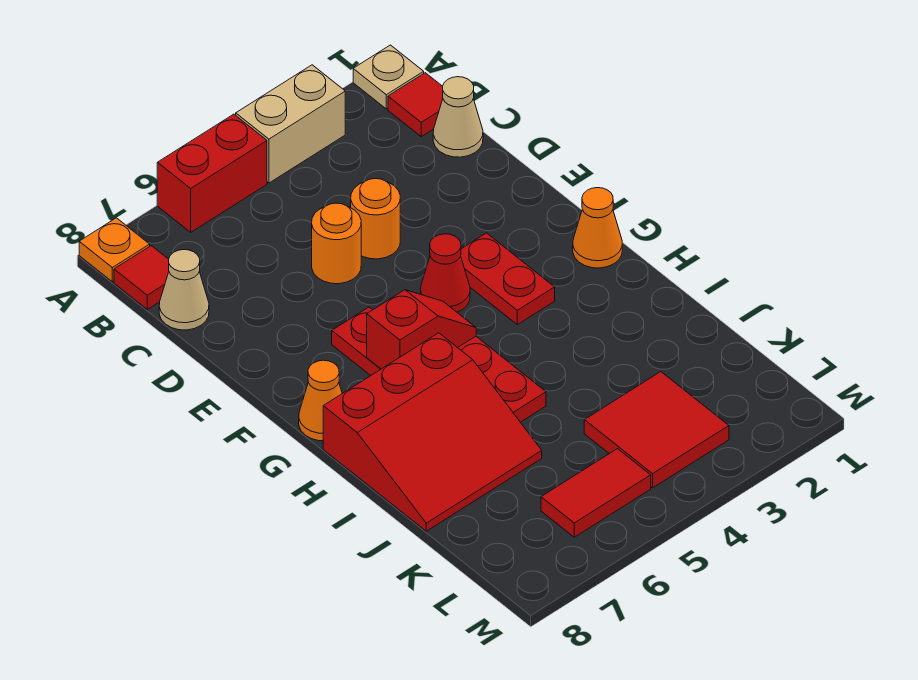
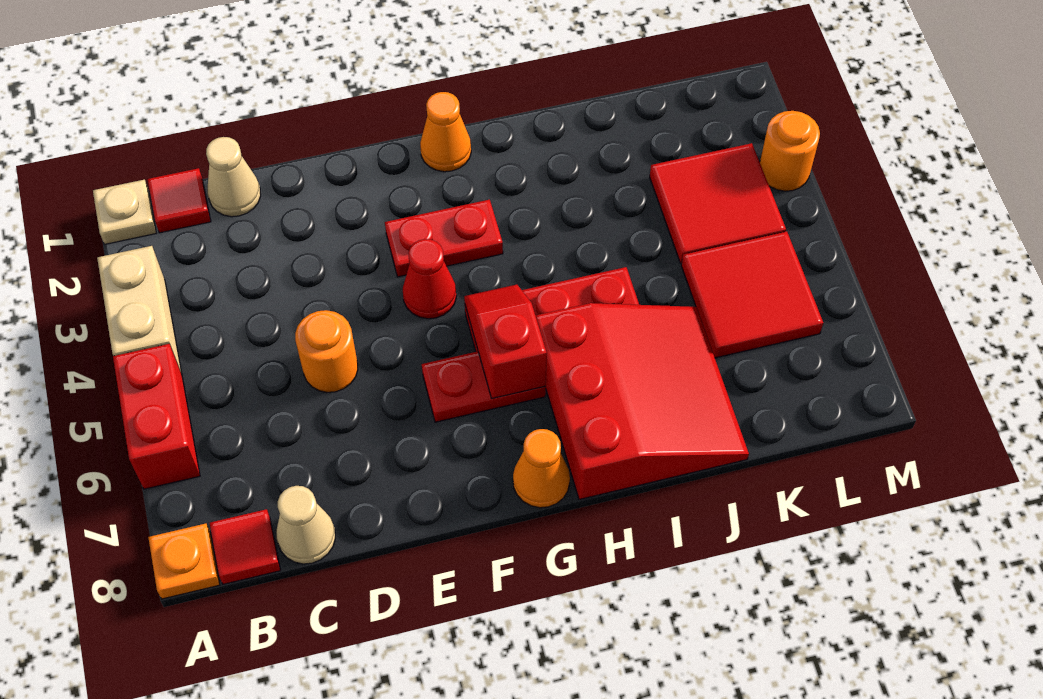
orange 1x1 round brick [351,179,400,259] -> orange 1x1 round brick moved to [760,111,820,191]
red 1x2 tile [541,449,651,537] -> red 2x2 tile [681,232,823,358]

